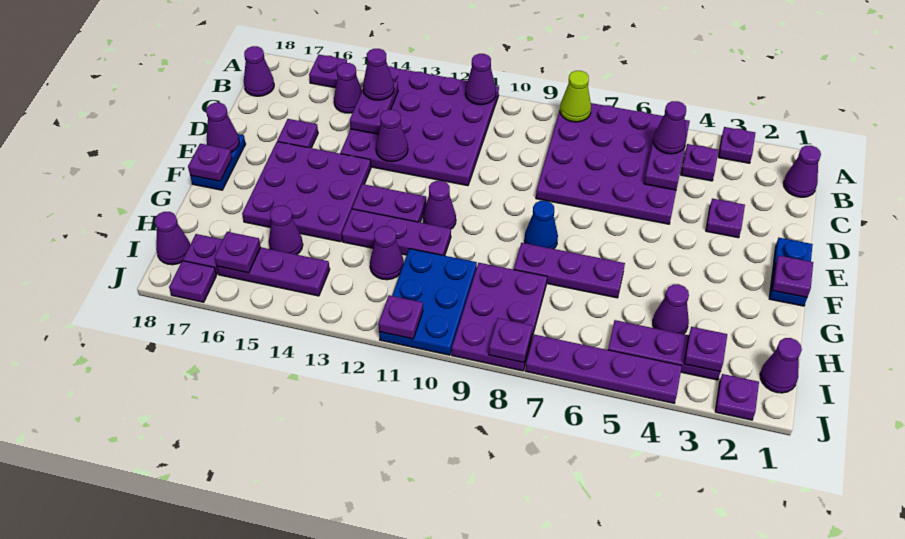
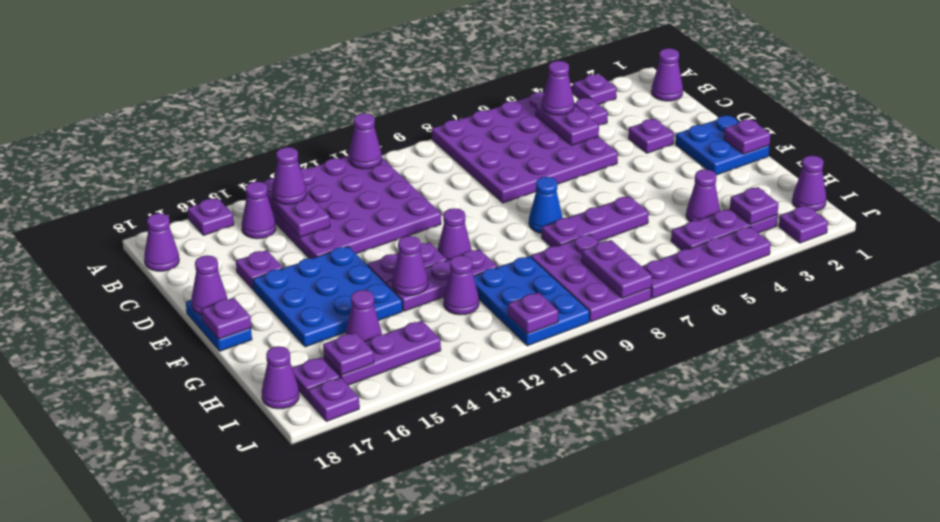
lime 1x1 cone [560,71,591,122] -> none
purple 1x1 cone [376,110,408,162] -> purple 1x1 cone moved to [392,236,428,295]
blue 1x2 plate [769,238,813,306] -> blue 2x2 plate [676,115,769,175]
purple 3x3 plate [242,142,371,242] -> blue 3x3 plate [253,246,402,347]
purple 1x1 plate [489,318,533,363] -> purple 1x2 plate [582,240,652,298]

